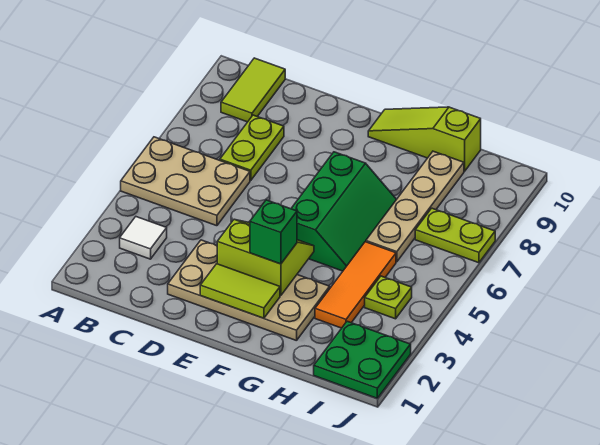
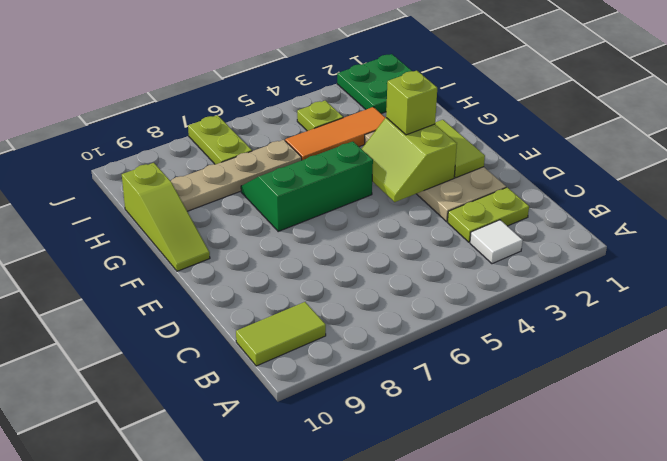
tan 2x3 plate [121,137,250,226] -> none
lime 1x2 plate [220,115,284,180] -> lime 1x2 plate moved to [448,187,529,242]
green 1x1 brick [250,200,297,264] -> lime 1x1 brick [386,71,437,135]

